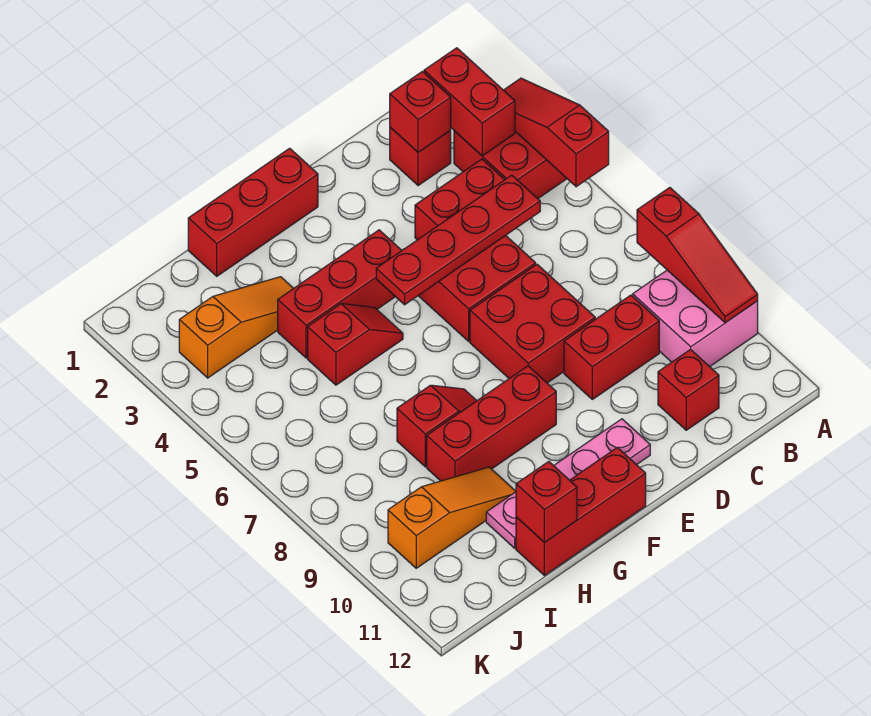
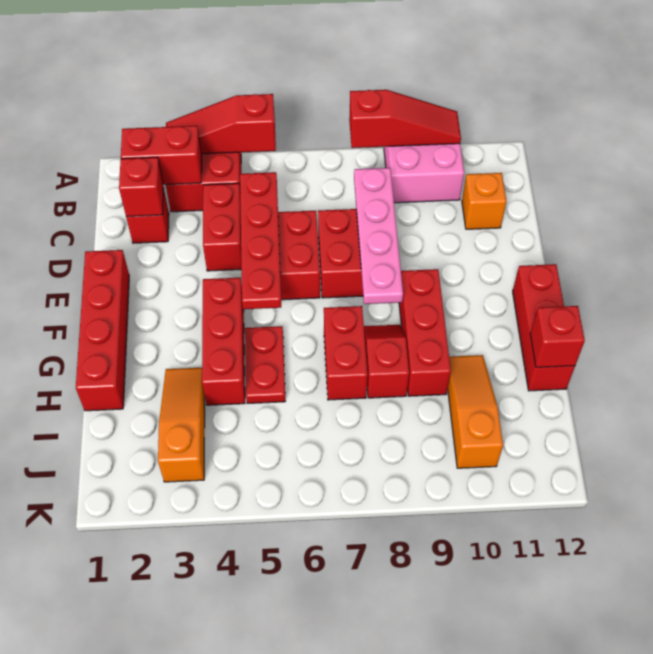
red 1x2 brick [564,295,659,399] -> red 1x2 brick moved to [324,306,368,400]
red 1x1 brick [658,349,719,430] -> orange 1x1 brick [462,173,506,229]
pink 1x4 plate [486,419,650,548] -> pink 1x4 plate moved to [354,168,403,304]
red 1x3 brick [188,148,318,276] -> red 1x4 brick [76,250,129,411]
red 1x2 slope [308,304,403,385] -> red 1x2 plate [245,326,285,403]

